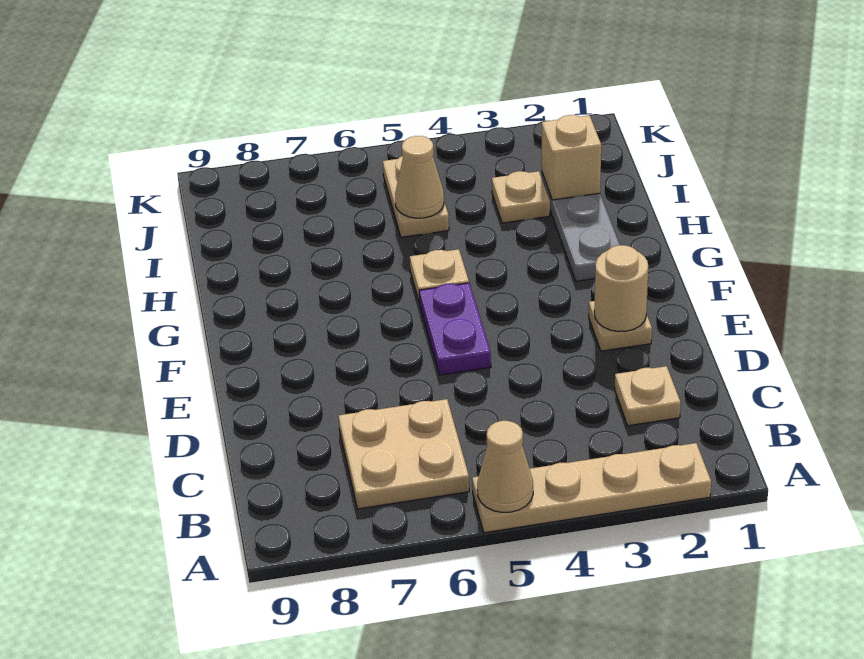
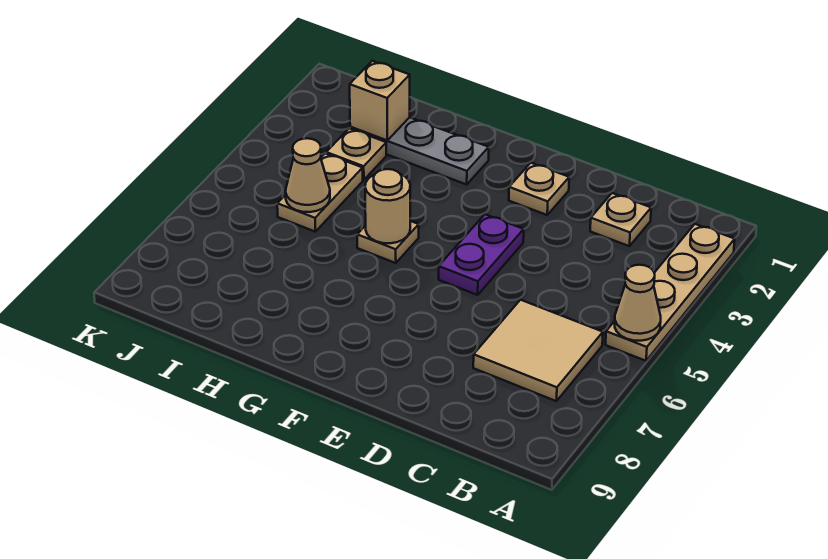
tan 2x2 plate [339,399,469,509] -> tan 2x2 tile [473,300,603,401]
tan 1x1 round brick [594,245,648,332] -> tan 1x1 round brick moved to [365,169,410,243]
purple 1x2 plate [419,283,491,375] -> purple 1x2 plate turned to [439,214,524,295]
tan 1x2 plate [383,156,449,237] -> tan 1x2 plate turned to [277,153,363,231]

